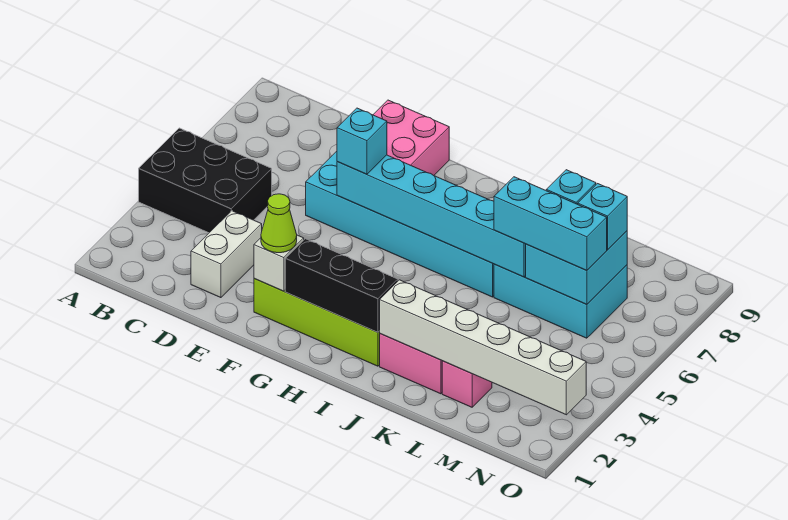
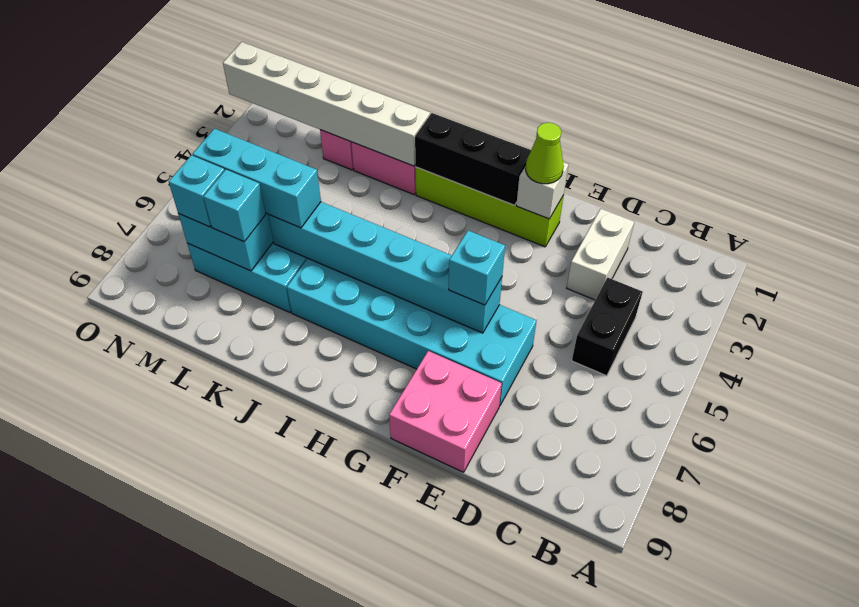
black 2x3 brick [139,128,272,233] -> black 1x2 brick [572,278,643,376]

